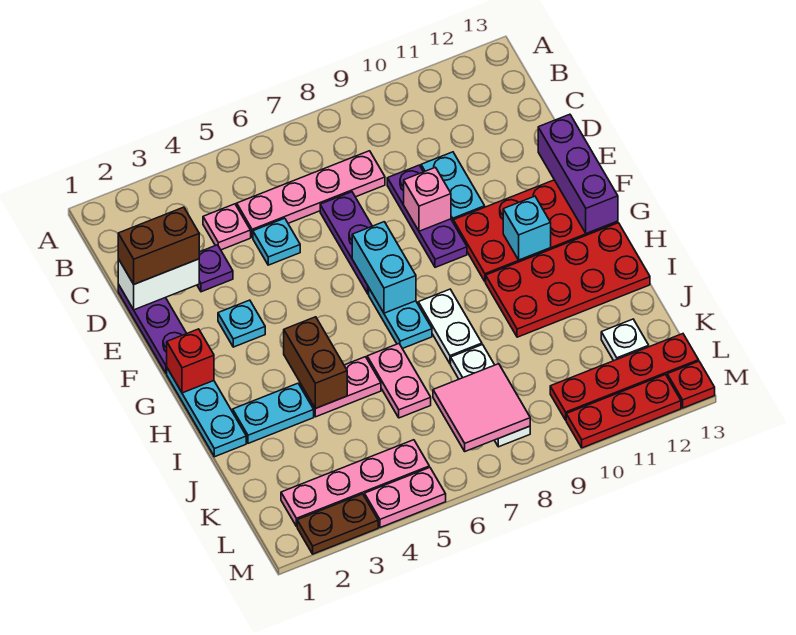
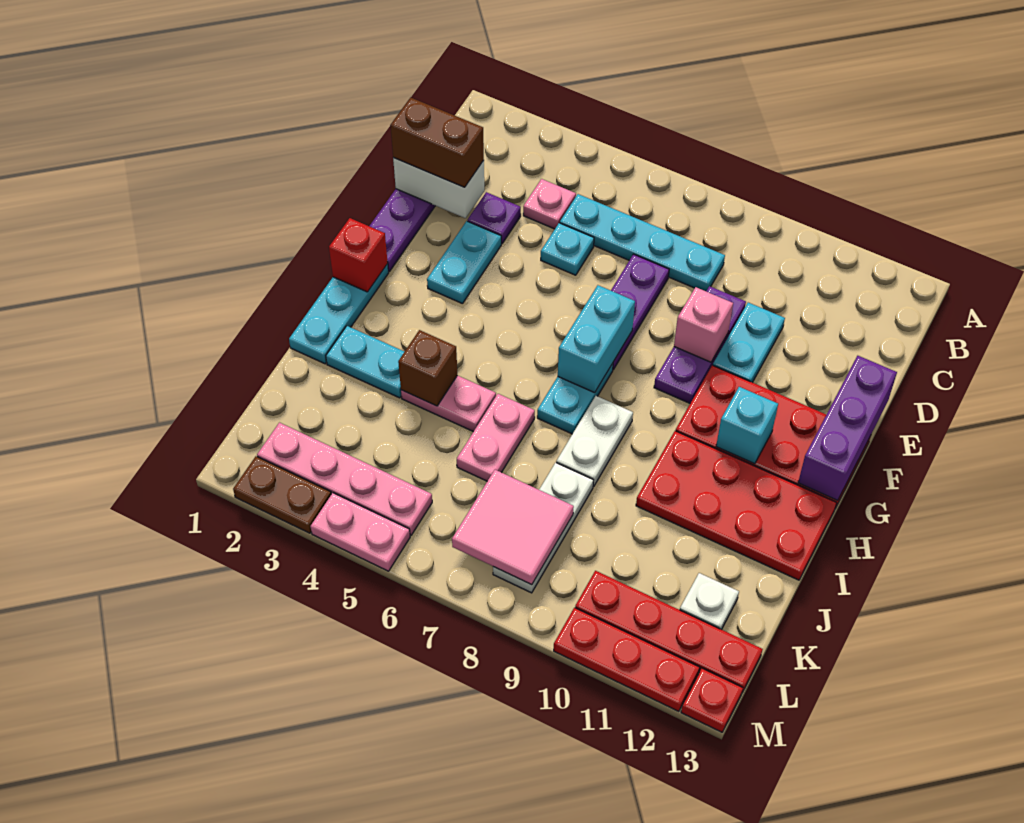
pink 1x4 plate [237,151,385,238] -> cyan 1x4 plate [560,194,725,291]
cyan 1x1 plate [218,300,265,347] -> cyan 1x2 plate [427,221,501,304]
brown 1x2 brick [284,317,347,409] -> brown 1x1 brick [398,330,457,406]

